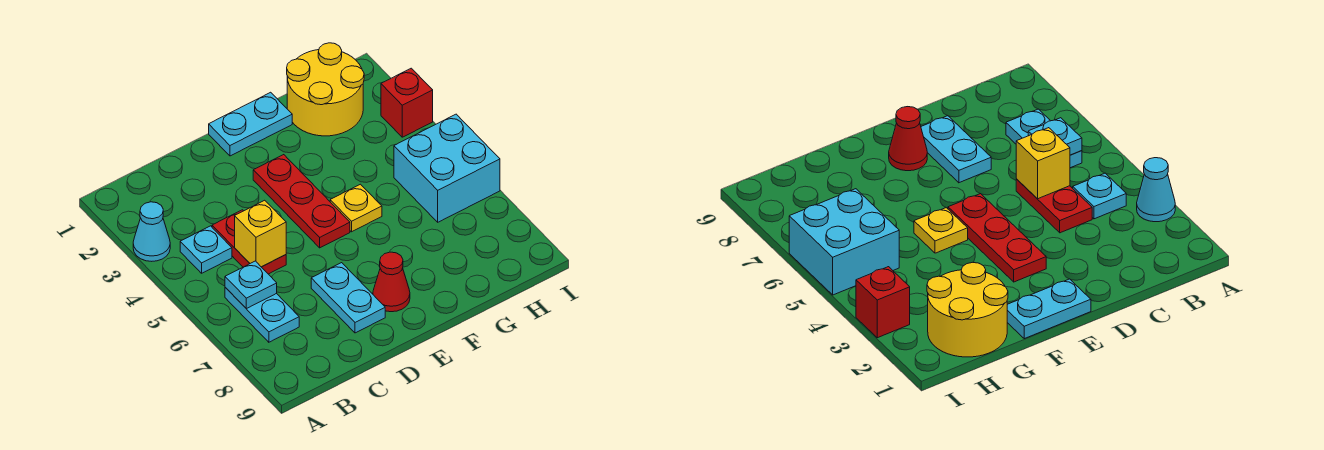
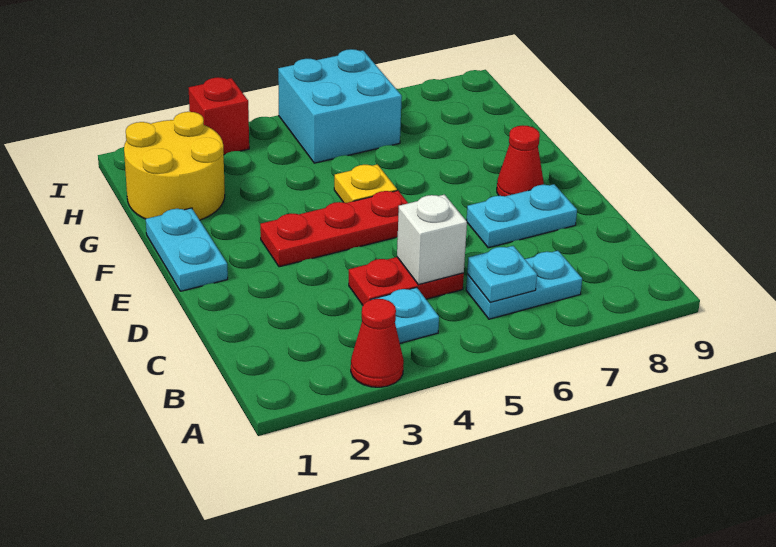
cyan 1x1 cone [133,202,170,261] -> red 1x1 cone [351,299,404,387]
yellow 1x1 brick [235,200,286,267] -> white 1x1 brick [397,195,467,285]

